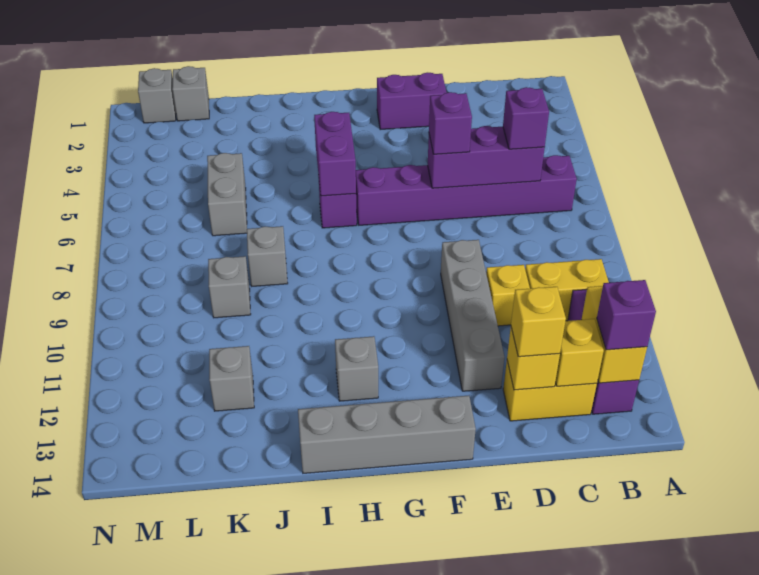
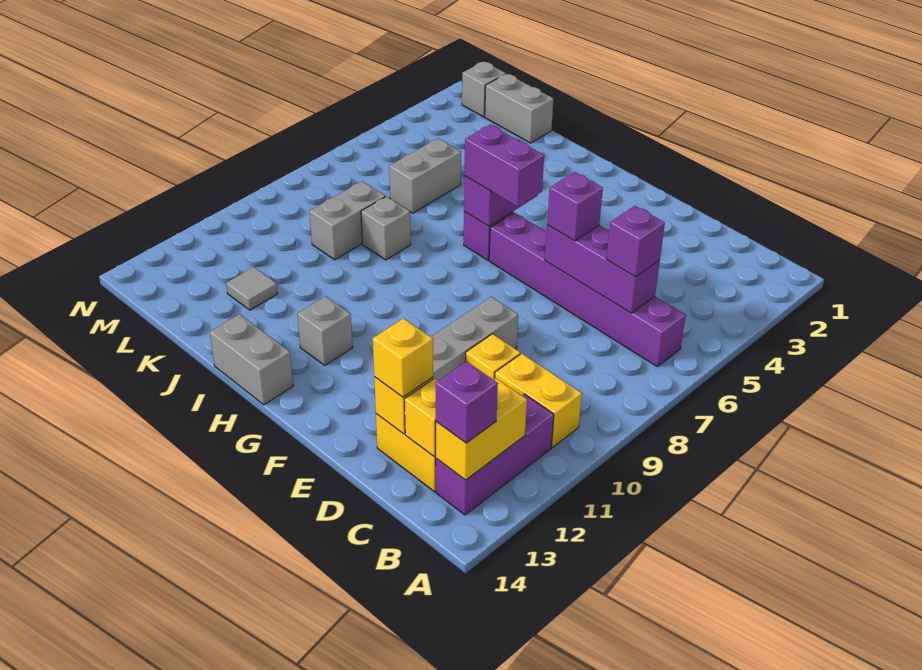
purple 1x2 brick [377,73,447,130] -> purple 1x2 brick moved to [465,125,544,207]
grey 1x4 brick [298,396,476,473] -> grey 1x2 brick [210,314,293,405]
grey 1x1 brick [208,256,251,318] -> grey 1x2 brick [309,181,385,260]
grey 1x1 brick [209,346,254,411] -> grey 1x1 tile [226,267,278,310]
grey 1x1 brick [172,66,209,121] -> grey 1x2 brick [485,74,553,143]

